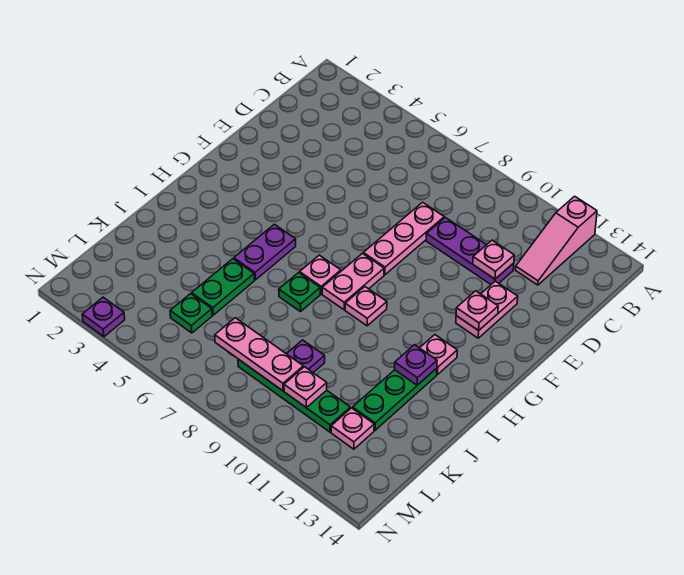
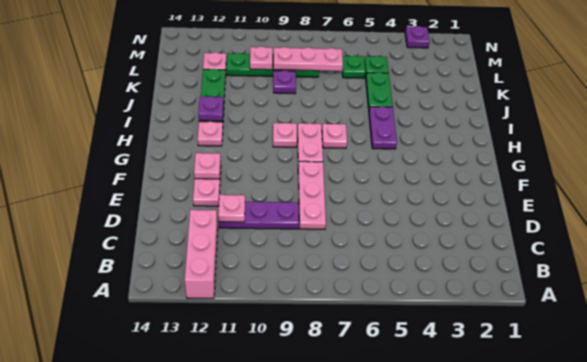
pink 1x3 slope [516,196,597,285] -> pink 1x3 brick [185,210,218,298]
green 1x1 plate [279,273,320,312] -> green 1x1 plate moved to [342,55,365,78]

